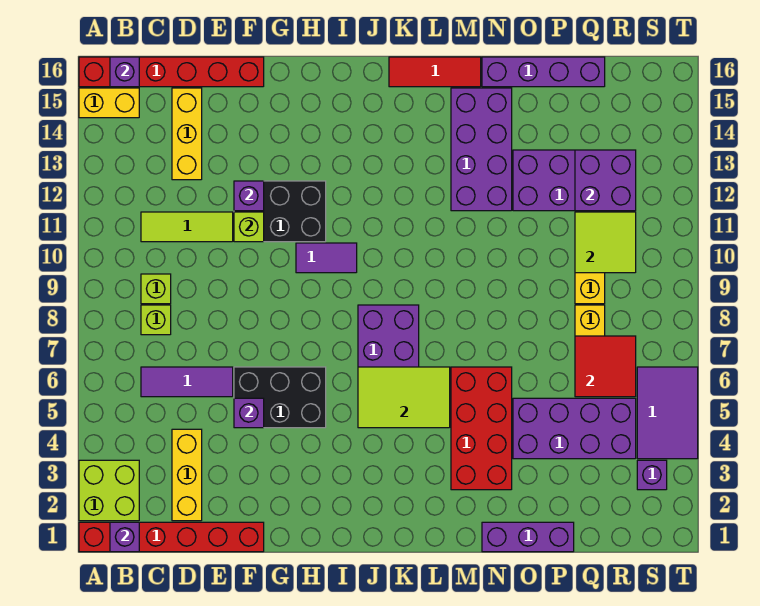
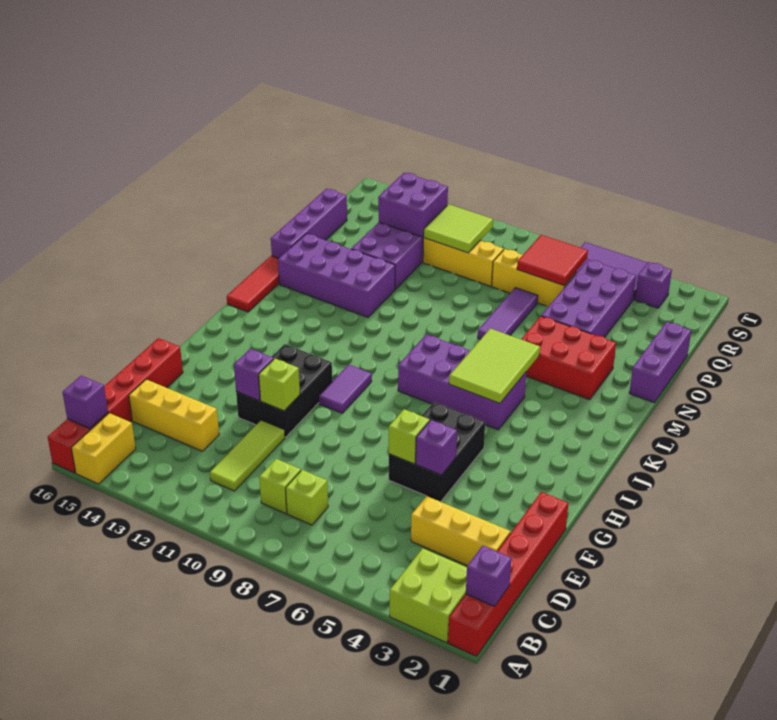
purple 1x3 tile [141,367,233,397] -> purple 1x3 tile moved to [478,288,538,339]
none -> lime 1x1 brick [389,409,430,464]
red 2x4 brick [451,367,512,490] -> red 2x3 brick [521,316,616,400]

